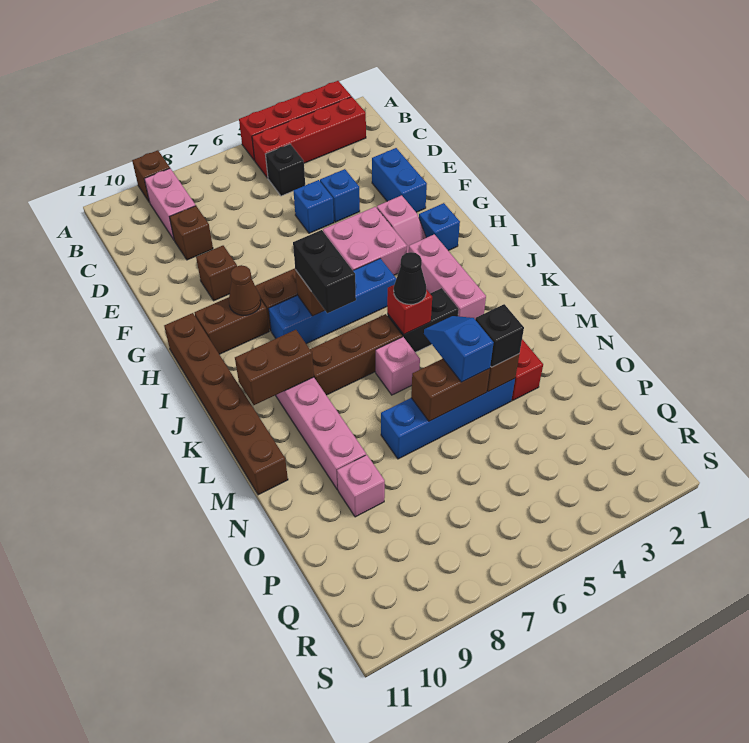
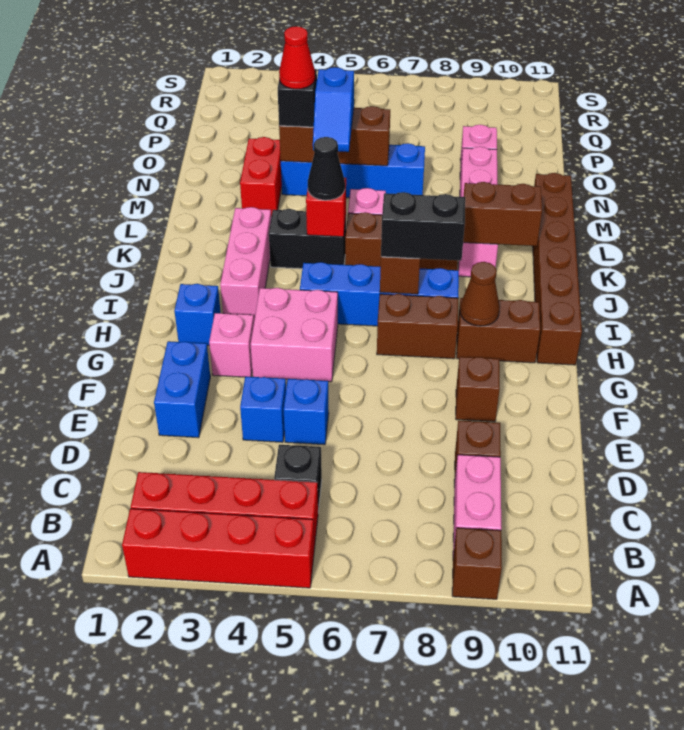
black 1x2 brick [293,230,356,313] -> black 1x2 brick turned to [381,192,465,260]
none -> red 1x1 cone [279,26,315,89]

